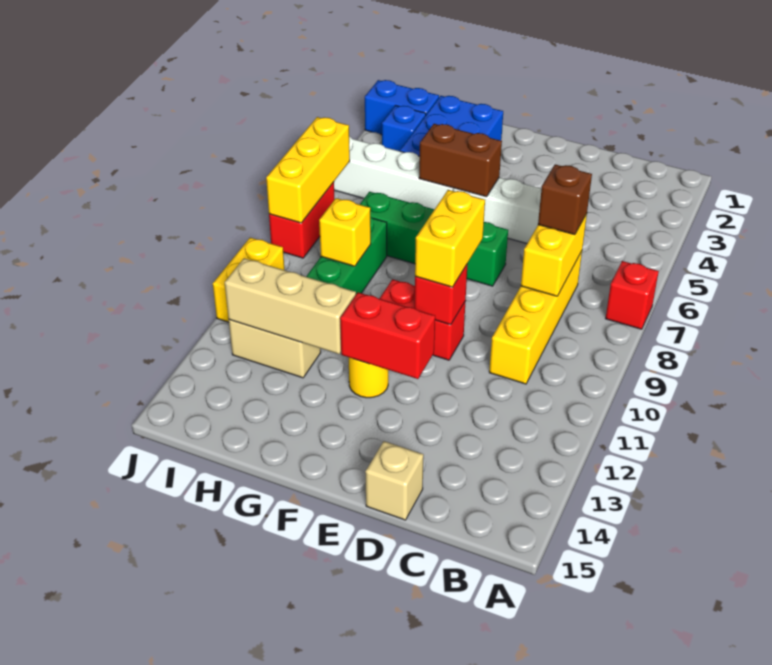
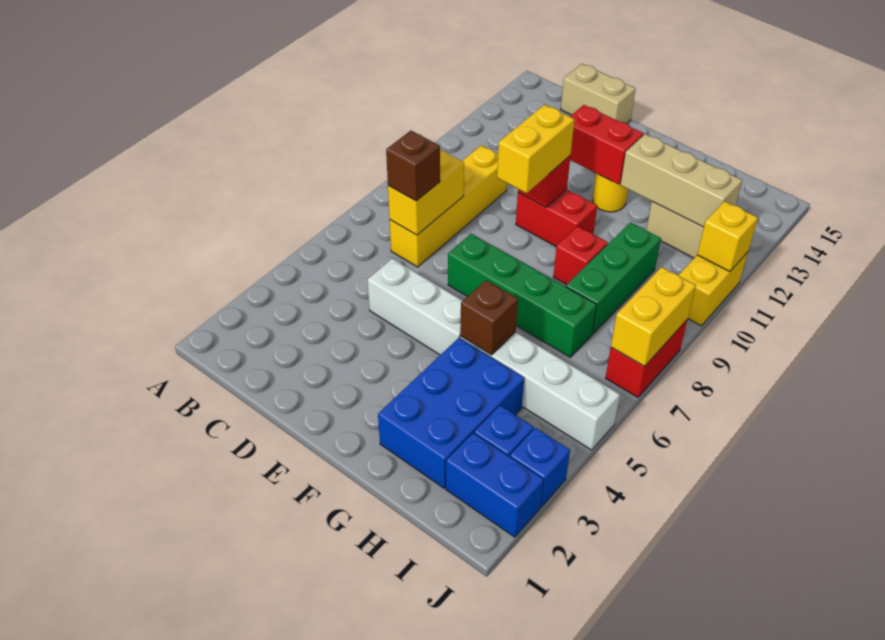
red 1x1 brick [605,261,659,329] -> red 1x1 brick moved to [553,226,608,285]
tan 1x1 brick [365,441,424,520] -> tan 1x2 brick [561,64,636,123]
brown 1x2 brick [419,124,502,197] -> brown 1x1 brick [460,280,518,355]
yellow 1x1 brick [319,198,371,266] -> yellow 1x1 brick moved to [697,201,758,272]
none -> blue 1x1 brick [510,428,570,507]
yellow 1x3 brick [266,117,350,223] -> yellow 1x2 brick [611,267,696,366]

